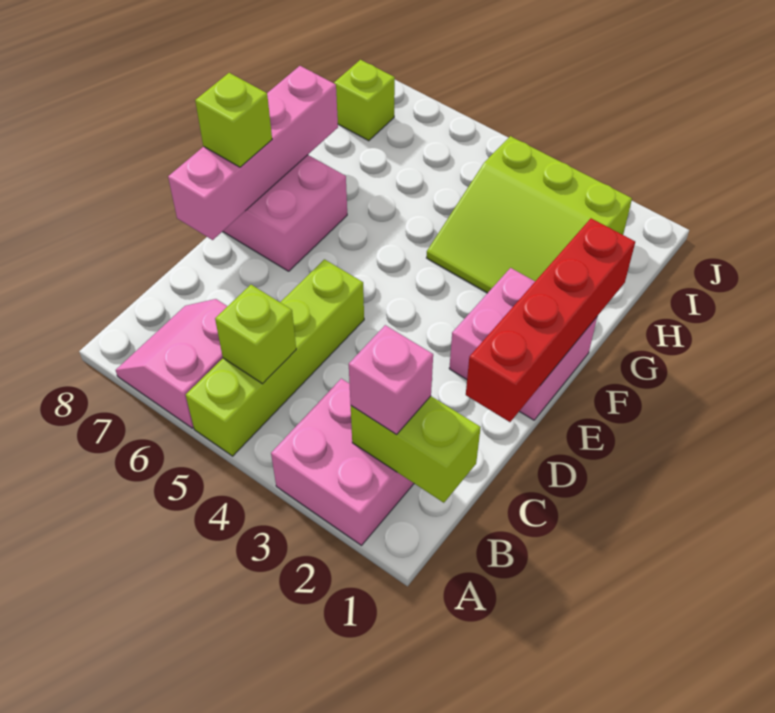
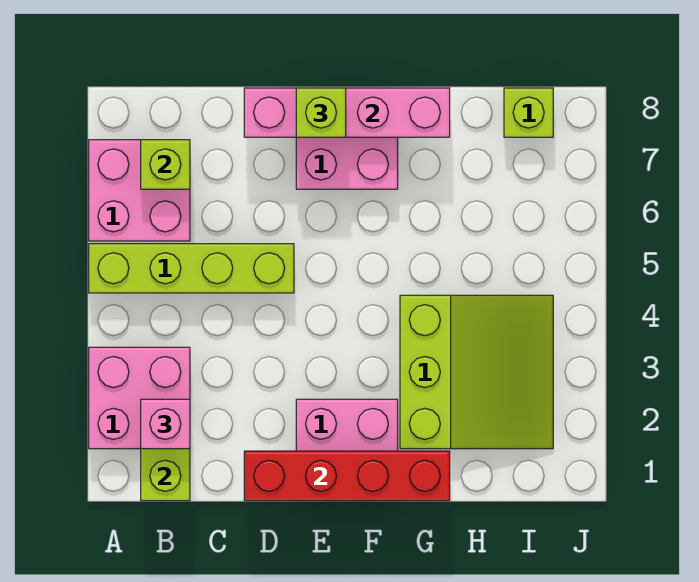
pink 2x2 slope [116,299,227,428] -> pink 2x2 brick [89,140,190,241]
lime 1x1 brick [215,285,296,384] -> lime 1x1 brick moved to [141,140,190,189]
lime 3x3 slope [427,136,632,293] -> lime 3x3 slope turned to [400,295,553,449]

